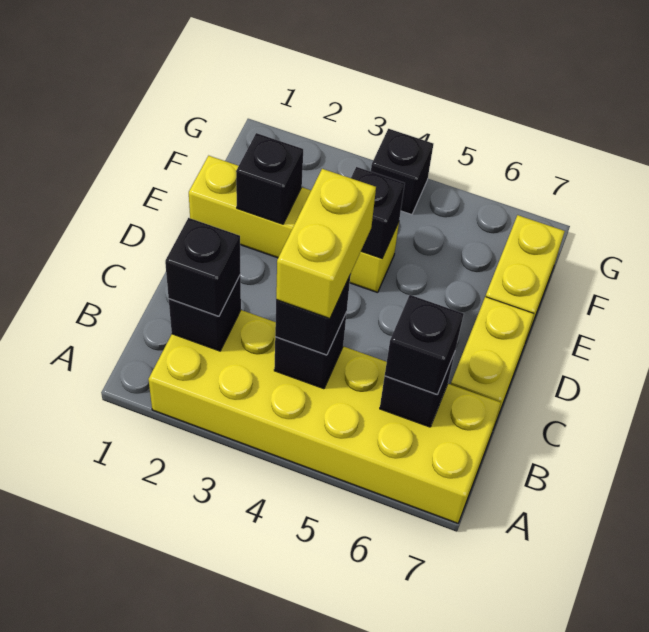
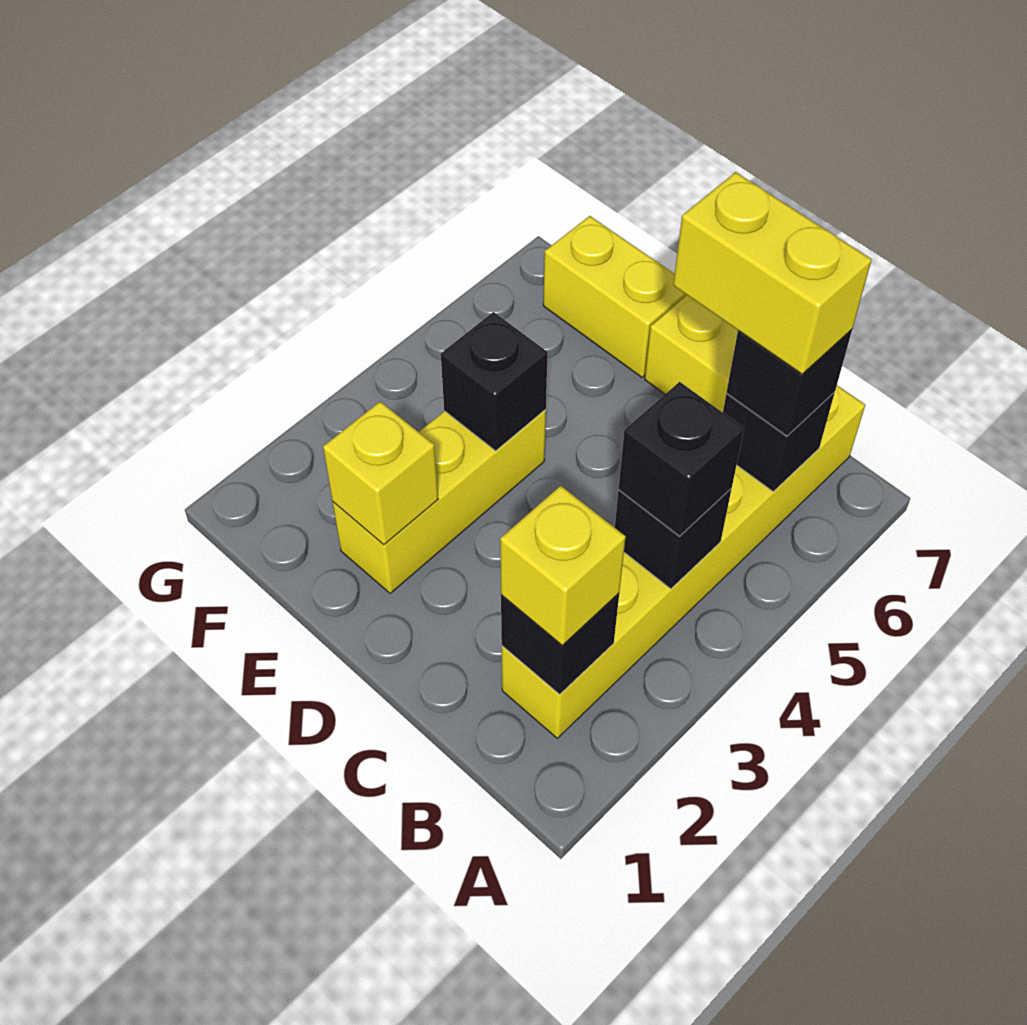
yellow 2x6 brick [149,310,501,523] -> yellow 1x6 brick [502,385,865,738]
black 1x1 brick [165,218,241,316] -> yellow 1x1 brick [500,486,626,646]
yellow 1x2 brick [276,169,376,319] -> yellow 1x2 brick moved to [673,172,872,374]
yellow 1x4 brick [189,156,399,293] -> yellow 1x3 brick [333,409,546,594]
black 1x1 brick [236,133,303,224] -> yellow 1x1 brick [323,401,438,545]
black 1x1 brick [371,129,433,215] -> none

